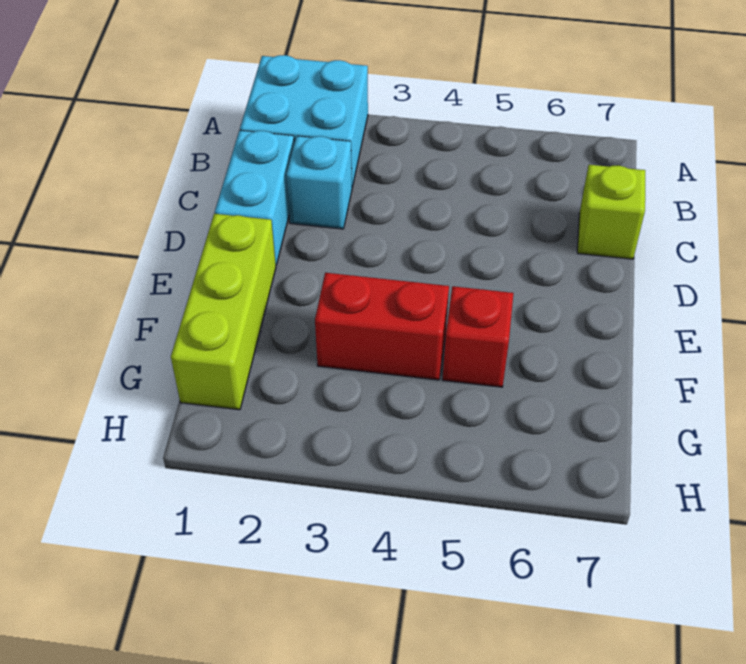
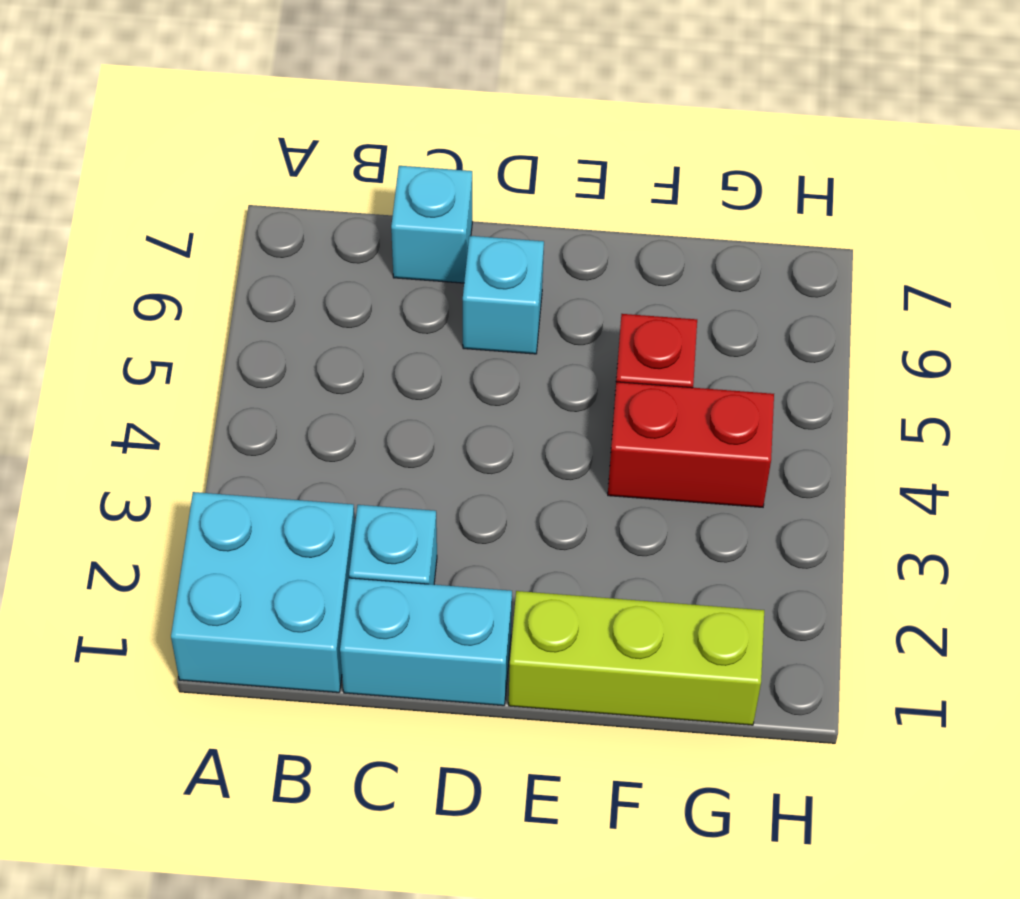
lime 1x1 brick [577,165,645,259] -> cyan 1x1 brick [391,166,472,283]
none -> cyan 1x1 brick [463,236,544,354]
red 1x2 brick [315,273,449,380] -> red 1x2 brick turned to [608,382,774,507]

